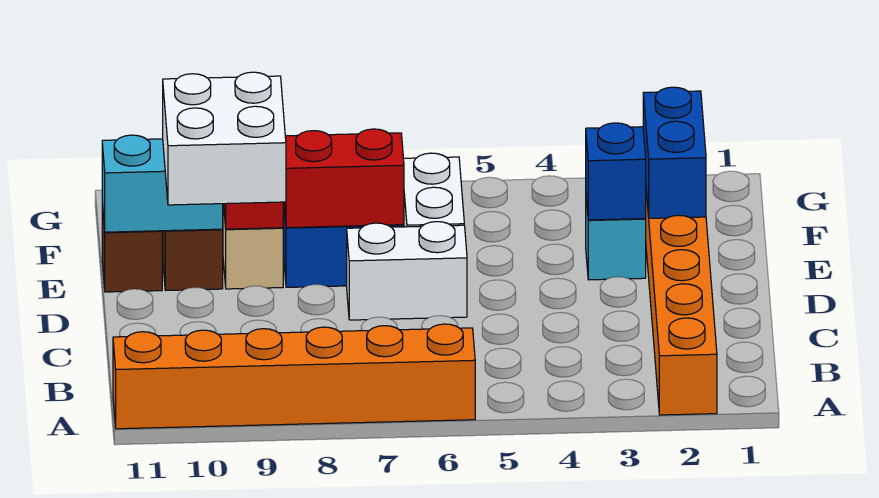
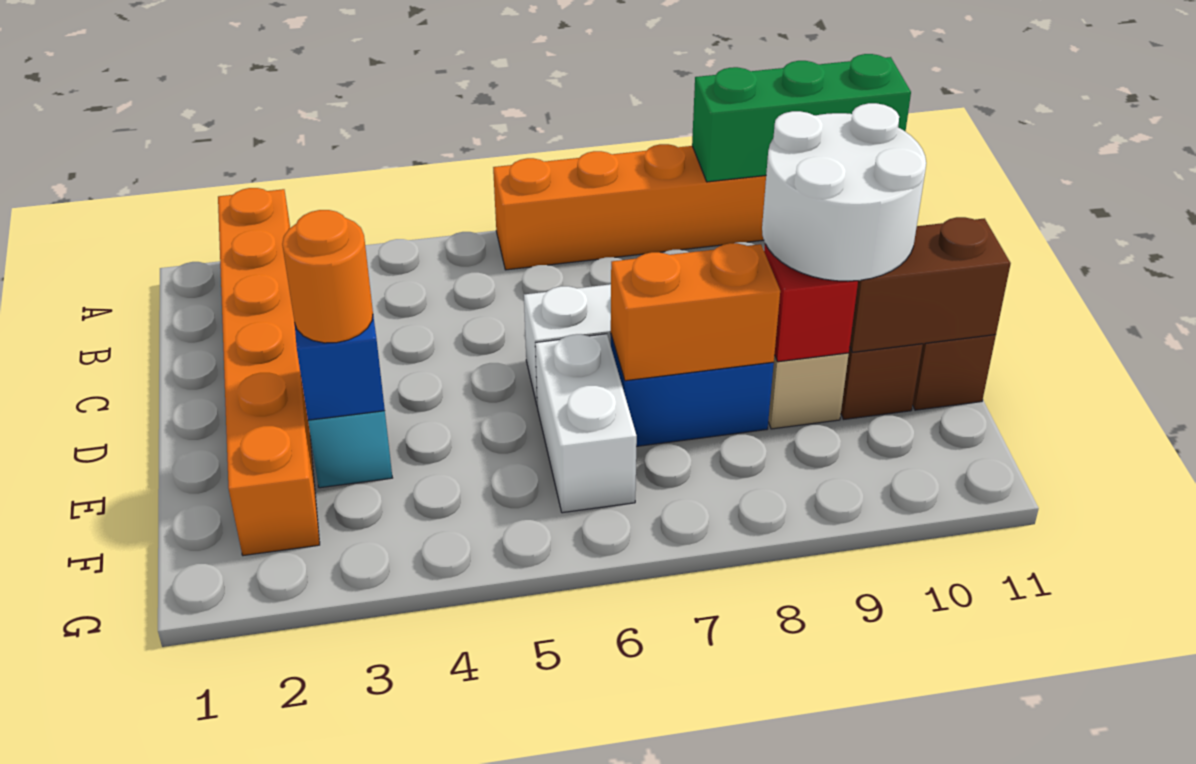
none -> green 1x3 brick [692,54,911,182]
white 2x2 brick [163,72,286,205] -> white 2x2 round brick [762,103,926,281]
blue 1x2 brick [643,87,706,218] -> none
none -> orange 1x1 round brick [282,210,373,343]
red 1x2 brick [284,129,404,228] -> orange 1x2 brick [611,243,780,381]
cyan 1x2 brick [102,135,223,232] -> brown 1x2 brick [850,217,1011,352]

